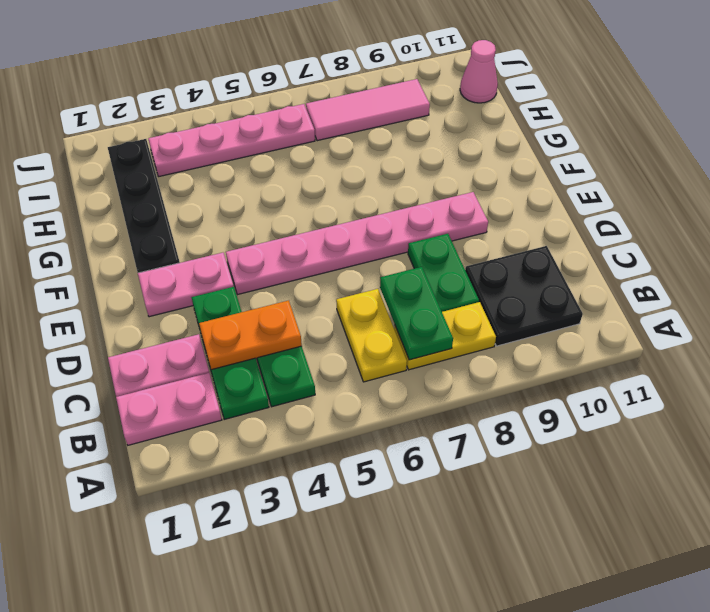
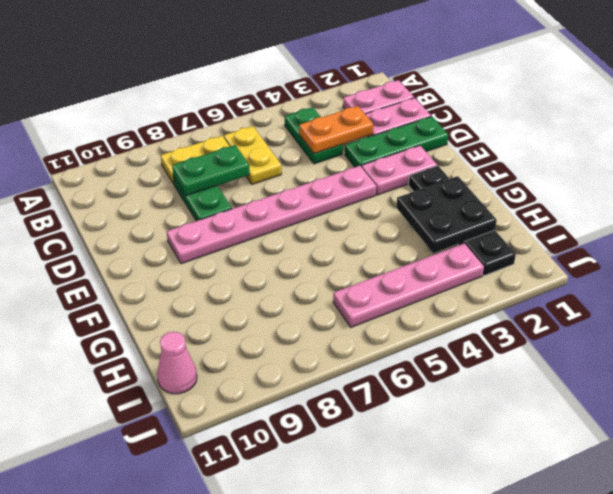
green 1x3 plate [191,287,269,420] -> green 1x3 plate turned to [345,116,448,167]
green 1x2 plate [380,267,453,360] -> green 1x2 plate turned to [172,145,250,196]
black 2x2 plate [465,246,583,346] -> black 2x2 plate moved to [396,176,497,253]
pink 1x3 tile [306,79,430,141] -> none

